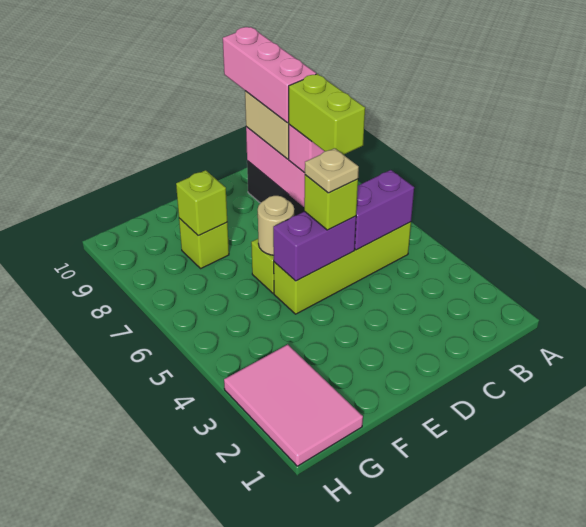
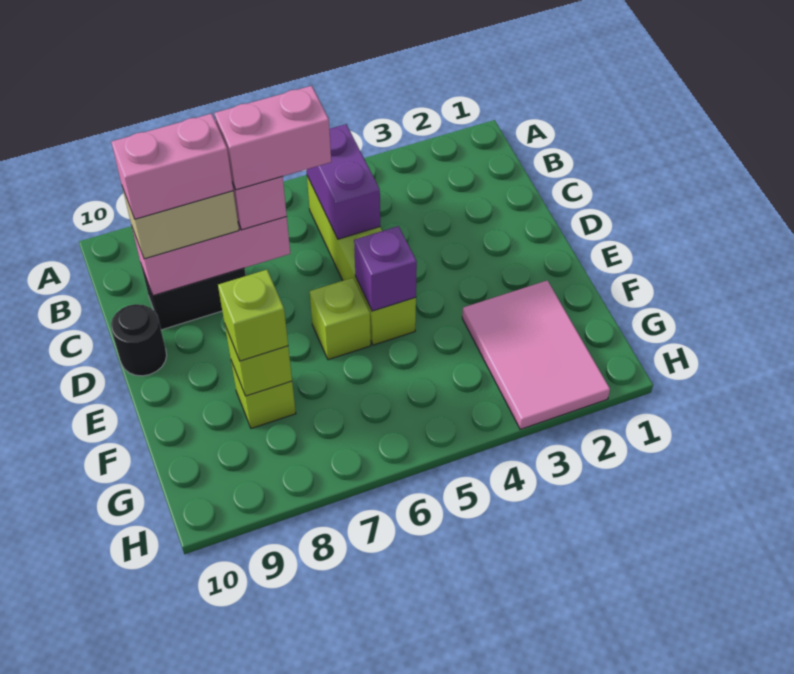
lime 1x2 brick [289,74,365,155] -> pink 1x2 brick [214,86,331,190]
pink 1x3 brick [223,27,316,123] -> pink 1x2 brick [111,114,233,219]
purple 1x2 brick [273,211,356,281] -> purple 1x1 brick [354,226,417,311]
lime 1x1 brick [304,175,358,230] -> lime 1x1 brick moved to [218,270,288,361]
tan 1x1 plate [305,148,359,193] -> none
none -> black 1x1 round brick [111,304,167,376]
tan 1x1 round brick [258,196,294,255] -> none
pink 2x3 tile [224,345,363,466] -> pink 2x3 tile turned to [462,280,610,429]

